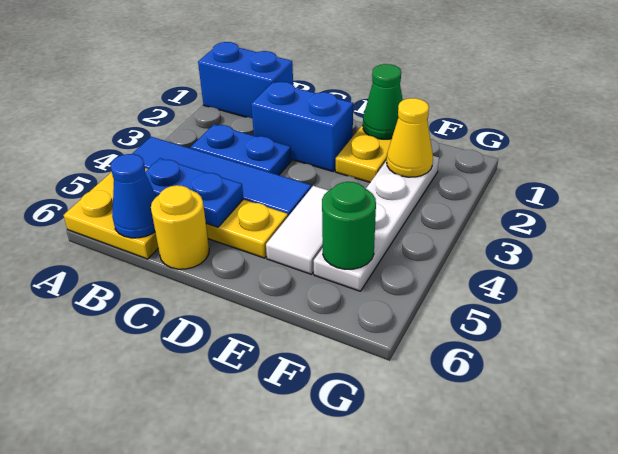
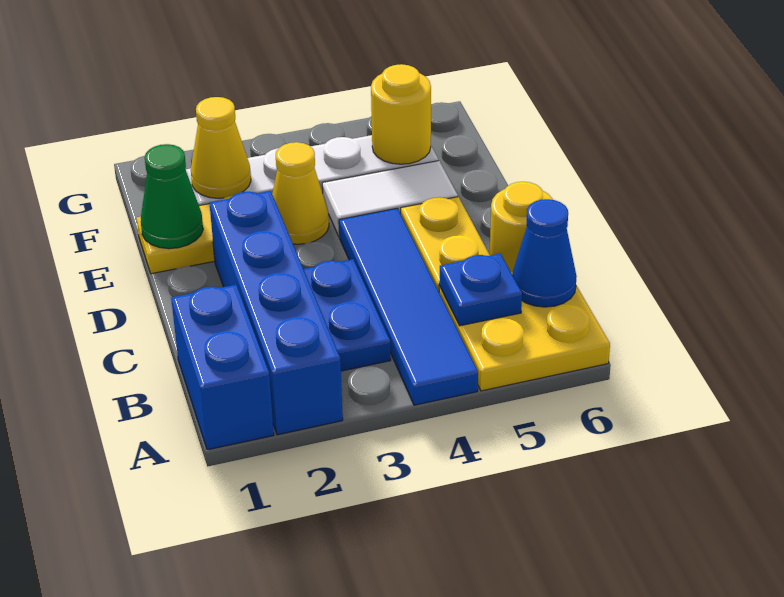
blue 1x2 plate [145,158,243,227] -> blue 1x1 plate [439,253,522,326]
blue 1x2 brick [251,82,353,172] -> blue 1x4 brick [209,191,343,435]
none -> yellow 1x1 cone [272,142,329,244]
green 1x1 round brick [322,182,376,269] -> yellow 1x1 round brick [371,64,431,164]

